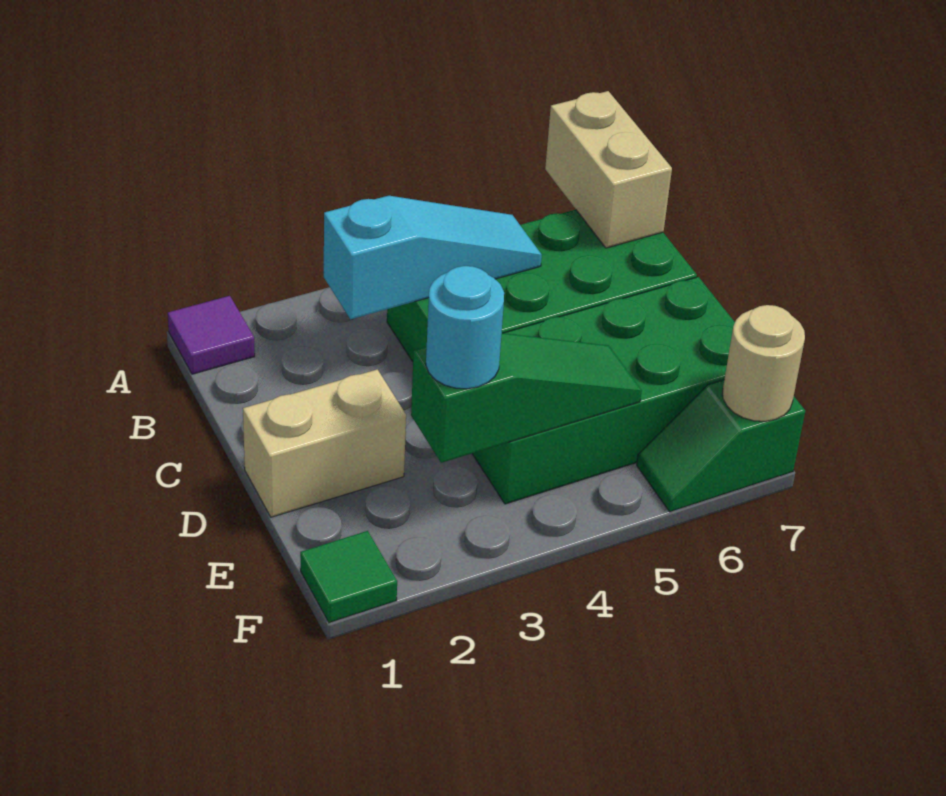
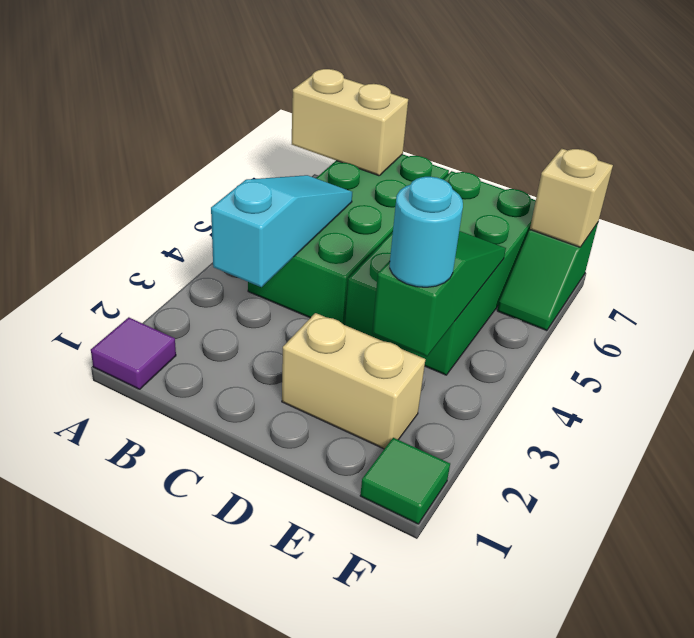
tan 1x2 brick [243,369,406,517] -> tan 1x2 brick turned to [282,313,425,449]
tan 1x1 round brick [723,305,805,421] -> tan 1x1 brick [530,149,613,247]

